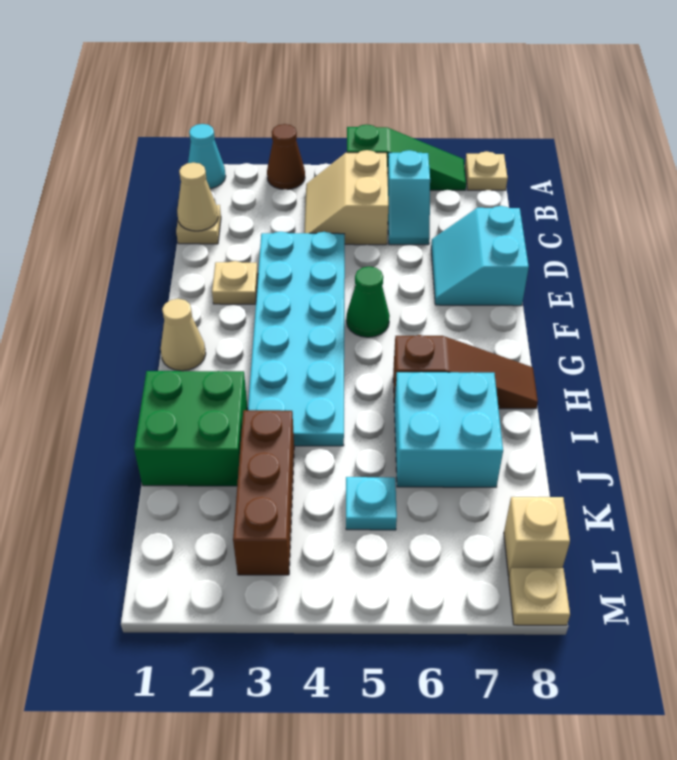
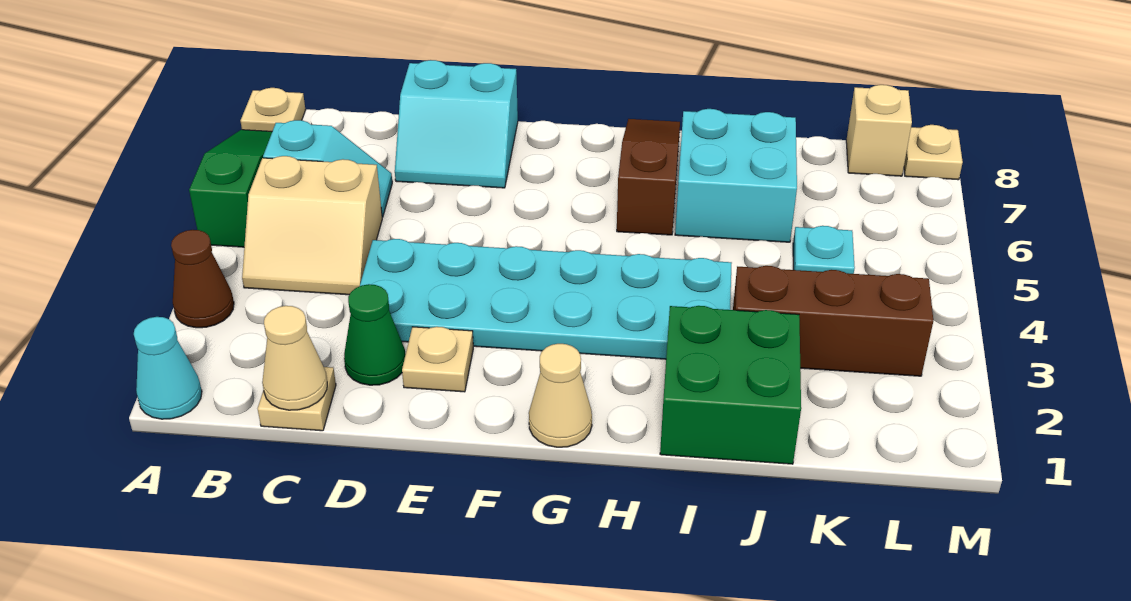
green 1x1 cone [346,267,390,337] -> green 1x1 cone moved to [344,284,406,385]

